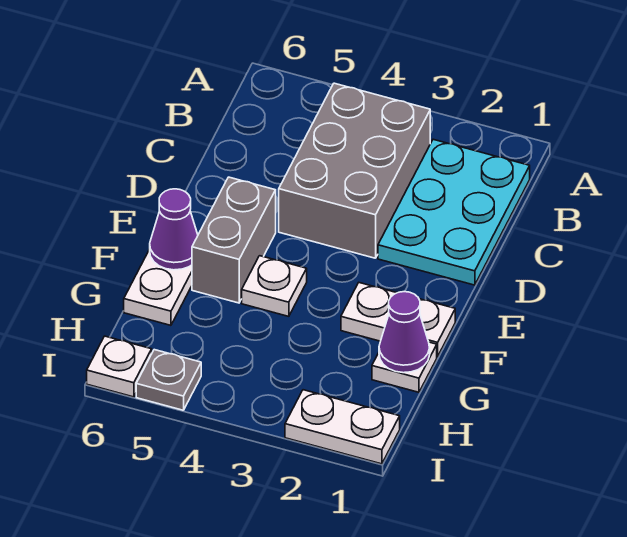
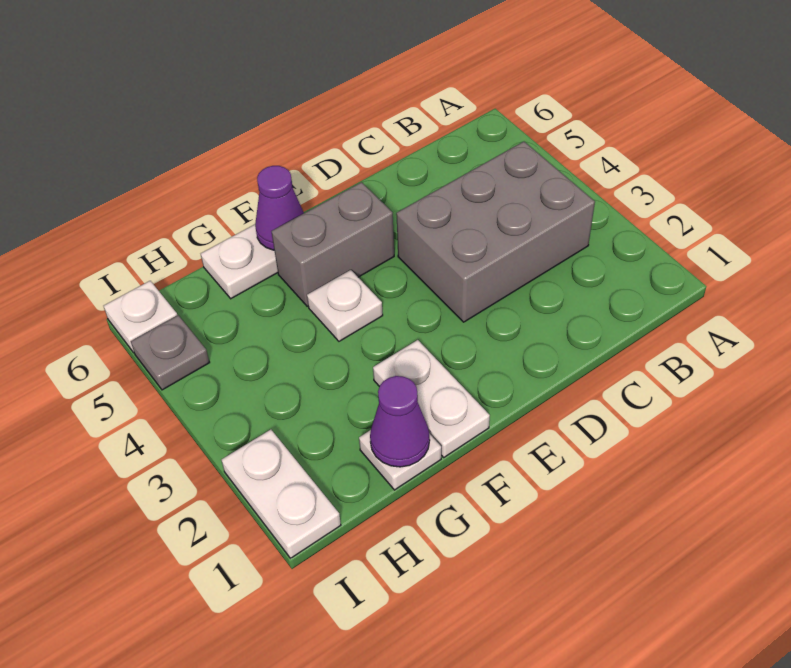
cyan 2x3 plate [378,139,530,285] -> none

